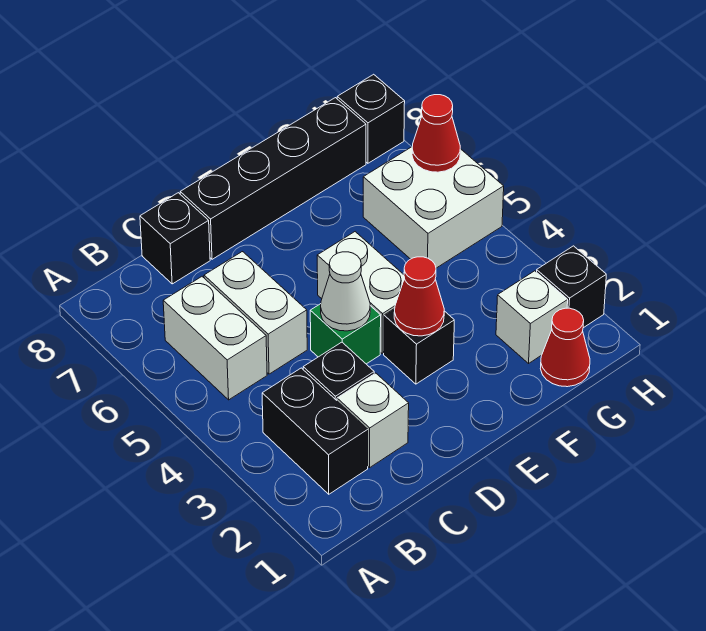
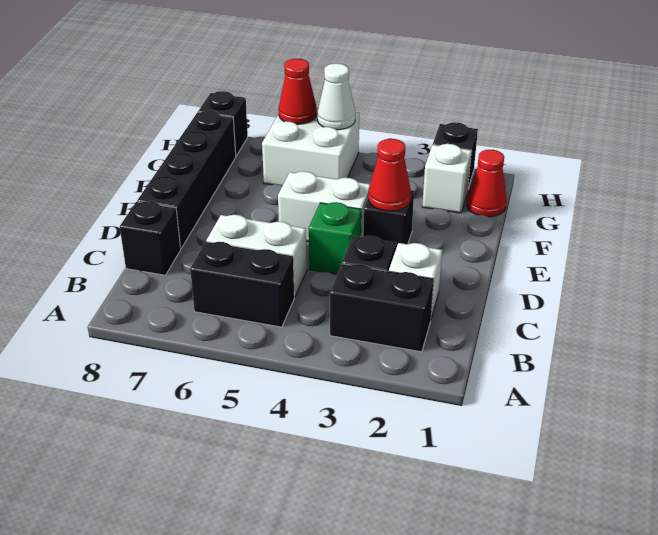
white 1x2 brick [163,277,267,400] -> black 1x2 brick [190,242,294,327]
white 1x1 cone [321,252,370,331] -> white 1x1 cone moved to [317,64,356,130]

